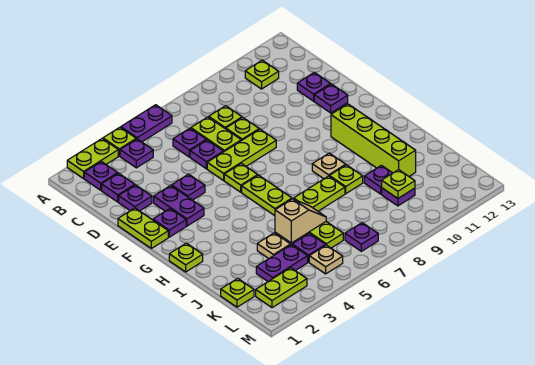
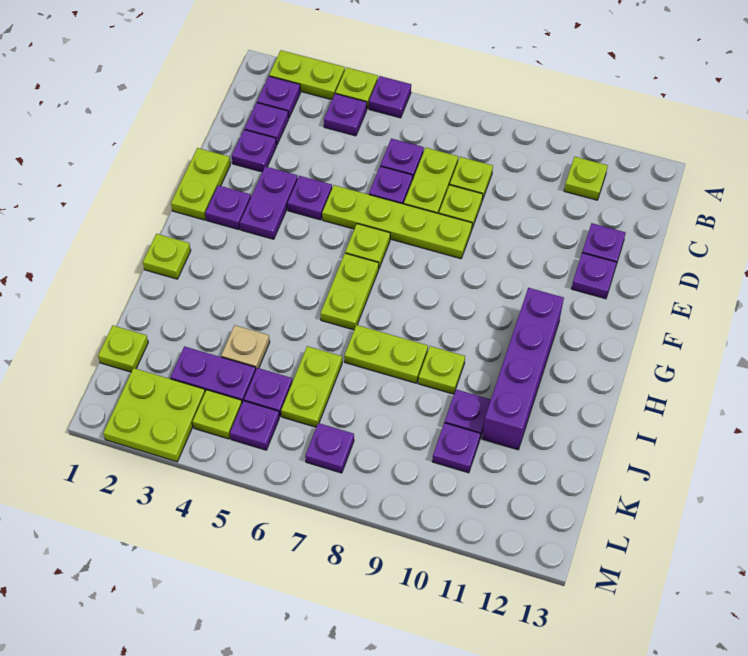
purple 1x2 plate [121,105,172,142] -> purple 1x1 plate [369,76,411,118]
lime 1x3 plate [207,129,276,180] -> lime 1x4 plate [322,185,472,259]
lime 1x4 brick [331,104,416,176] -> purple 1x4 brick [482,288,564,450]
tan 1x1 plate [312,153,346,179] -> none
tan 1x2 slope [275,199,326,243] -> none
lime 1x1 plate [382,170,415,198] -> lime 1x1 plate moved to [193,390,242,439]
lime 1x2 plate [256,268,307,308] -> lime 2x2 plate [103,368,205,462]
tan 1x1 plate [309,245,343,274] -> purple 1x1 plate [230,401,279,450]

